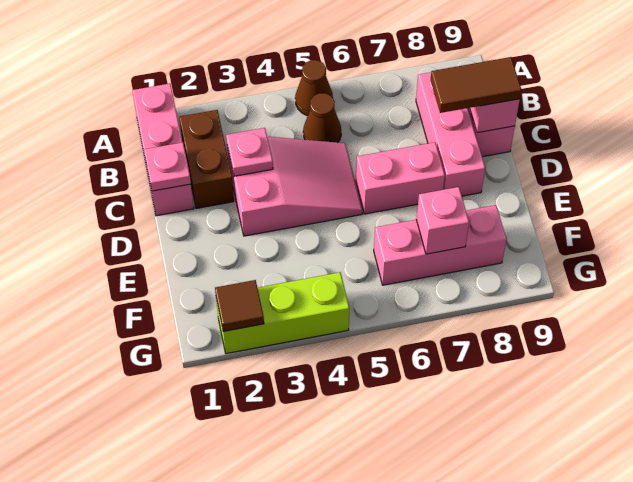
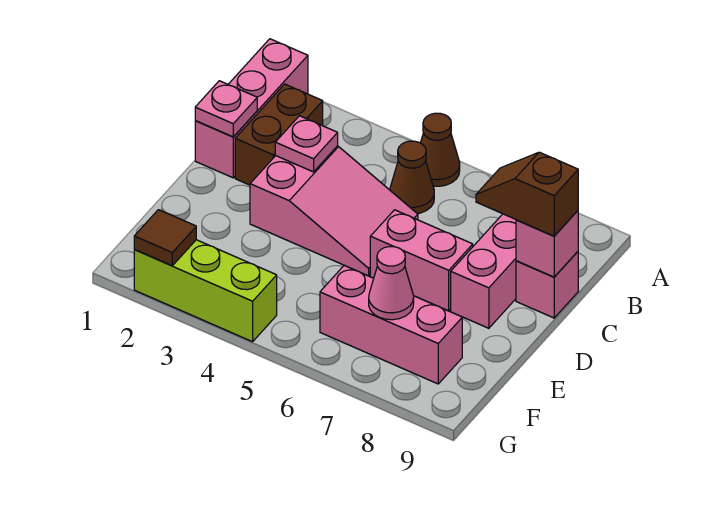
brown 1x2 tile [431,57,521,113] -> brown 1x2 slope [476,152,578,236]
pink 1x1 brick [416,187,469,254] -> pink 1x1 cone [369,247,414,320]

